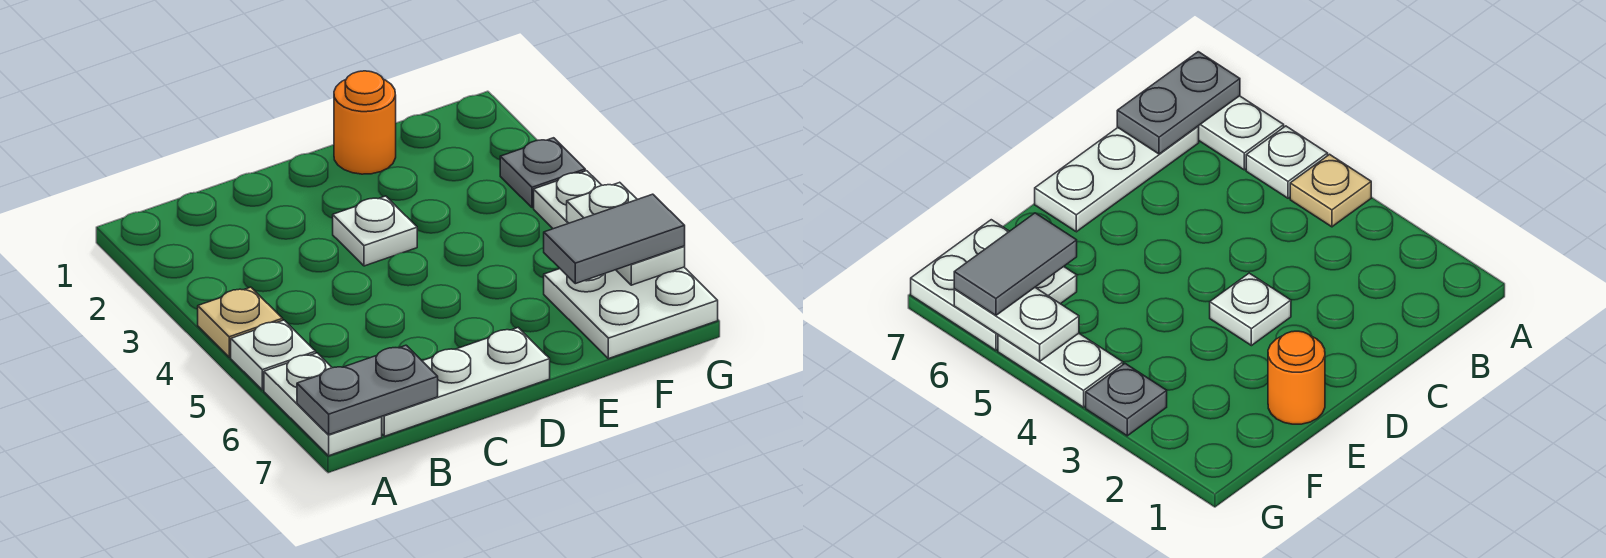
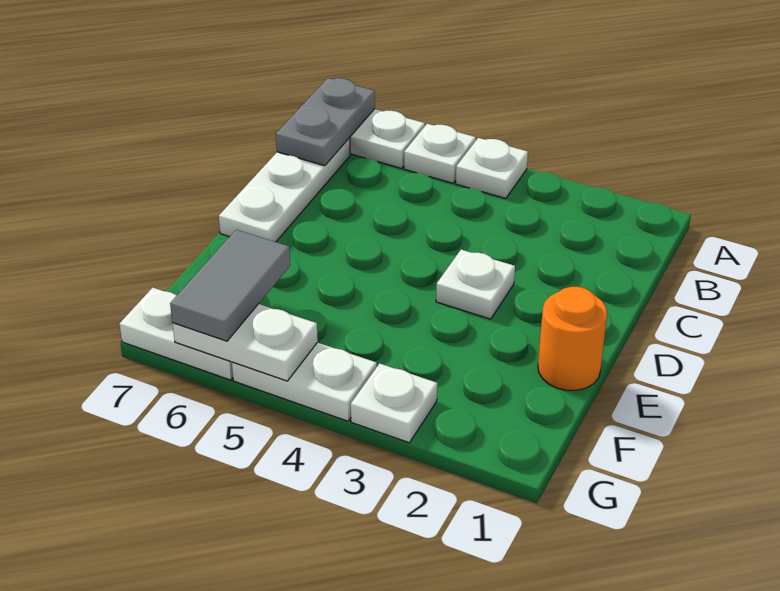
tan 1x1 plate [198,287,283,357] -> white 1x1 plate [456,138,528,199]
white 2x2 plate [544,267,718,359] -> white 1x2 plate [119,288,233,380]
grey 1x1 plate [500,138,585,208] -> white 1x1 plate [351,364,437,443]

